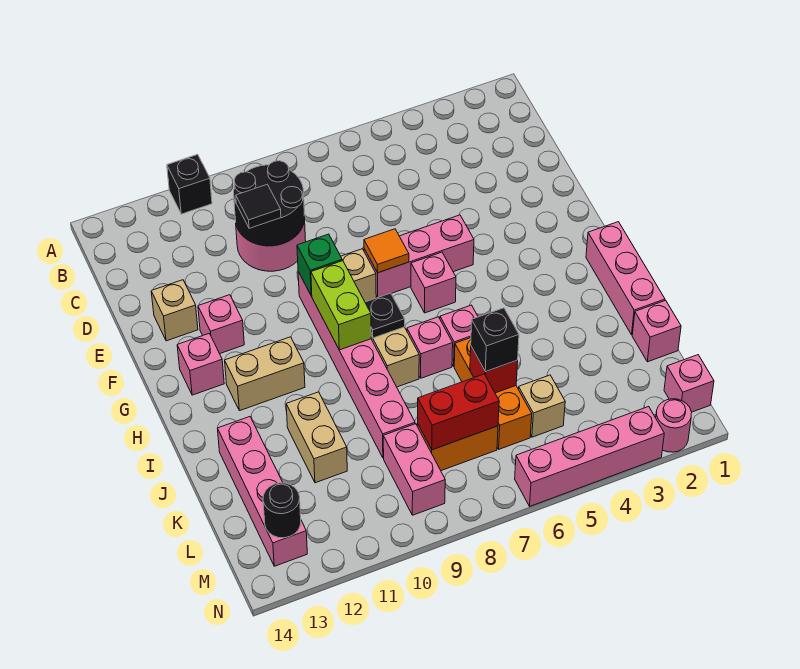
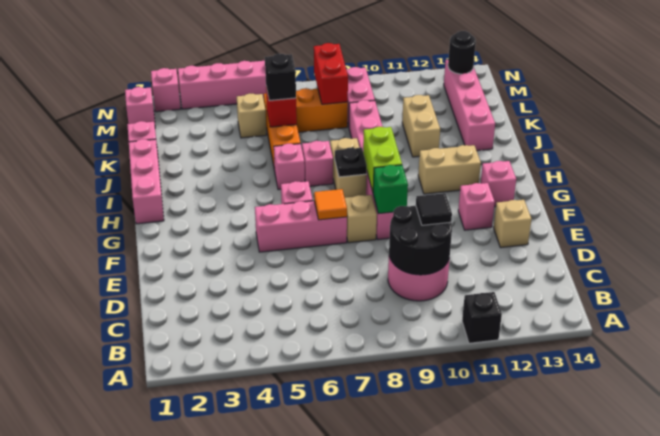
red 1x2 brick [417,374,499,450] -> red 1x2 brick turned to [314,43,348,104]
pink 1x1 round brick [656,399,692,452] -> pink 1x1 brick [151,68,181,112]

